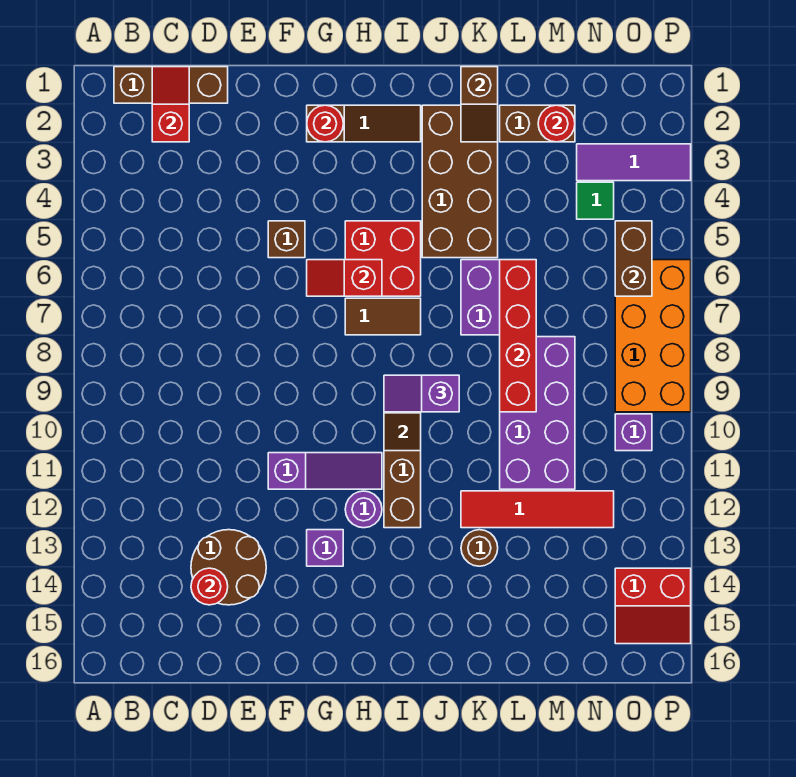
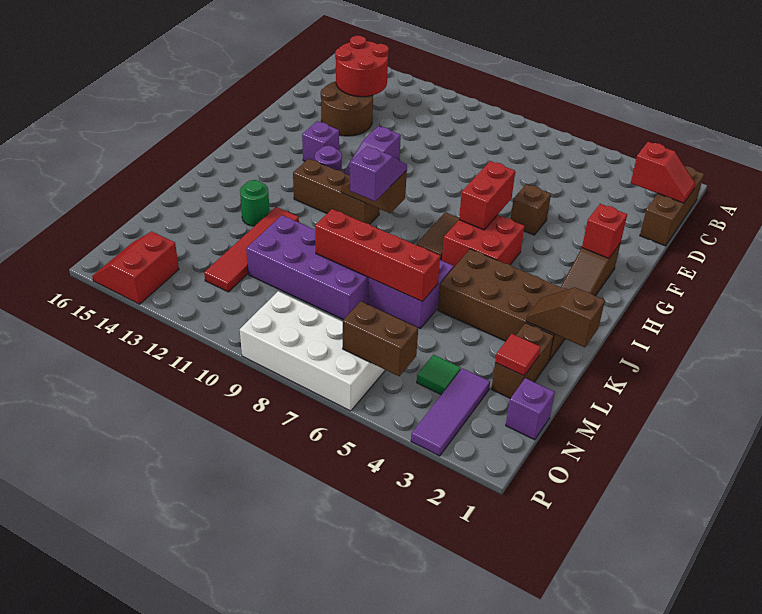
red 1x1 round brick [191,568,228,605] -> red 2x2 round brick [335,36,389,97]
red 1x1 round brick [307,105,343,142] -> red 1x1 brick [582,204,627,258]
red 1x2 slope [307,260,382,296] -> red 1x2 brick [459,161,515,230]
brown 1x1 round brick [461,530,498,566] -> green 1x1 round brick [240,180,270,226]
red 1x1 round brick [538,105,575,142] -> red 1x1 tile [495,334,541,376]
orange 2x4 brick [615,260,691,412] -> white 2x4 brick [240,291,385,411]
purple 1x1 brick [615,414,652,451] -> purple 1x1 brick moved to [506,378,555,440]

